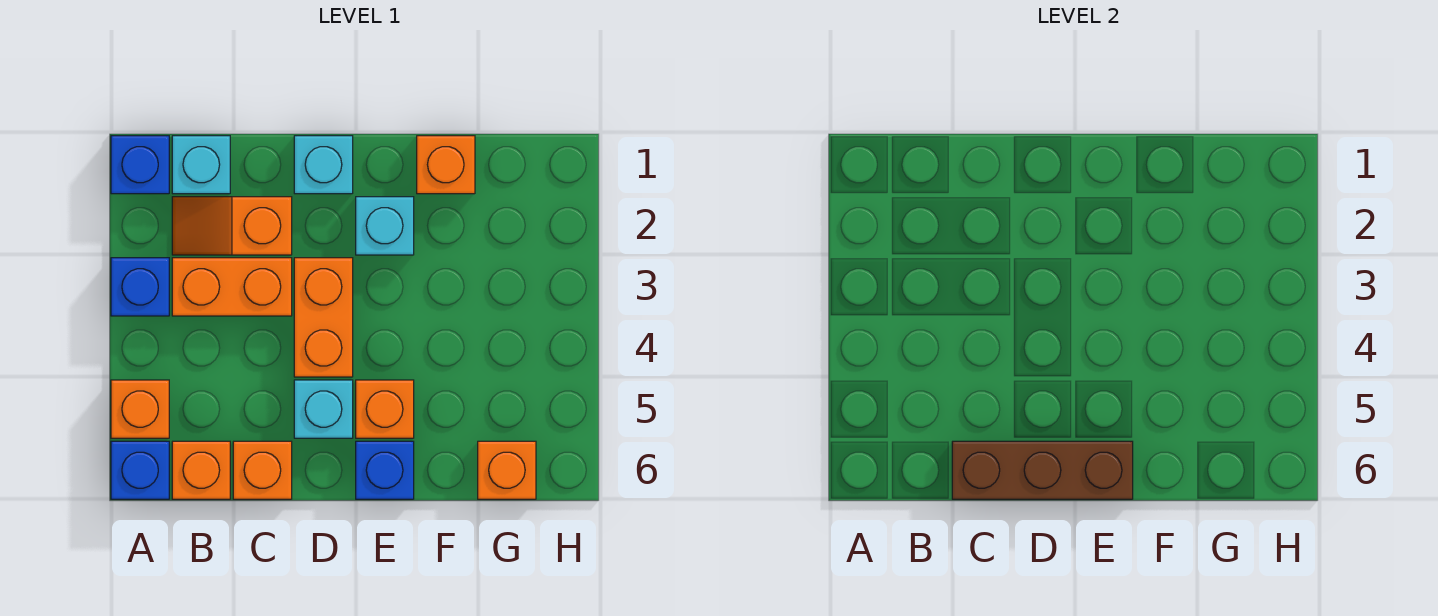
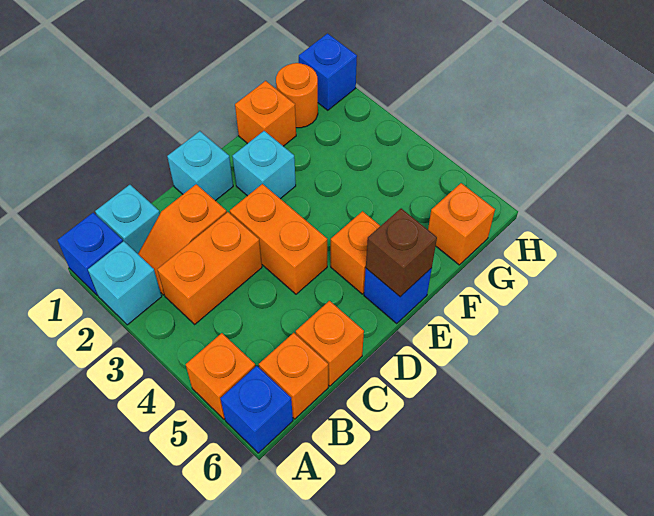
blue 1x1 brick [111,258,169,316] -> blue 1x1 brick moved to [299,33,357,110]
brown 1x3 brick [952,441,1133,499] -> brown 1x1 brick [366,209,437,297]
cyan 1x1 brick [294,380,353,438] -> cyan 1x1 brick moved to [88,241,162,325]
none -> orange 1x1 round brick [276,63,318,128]

